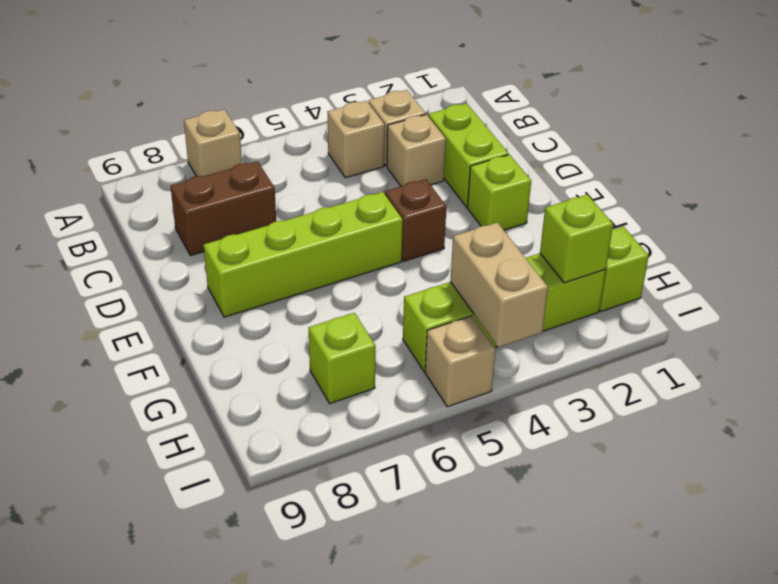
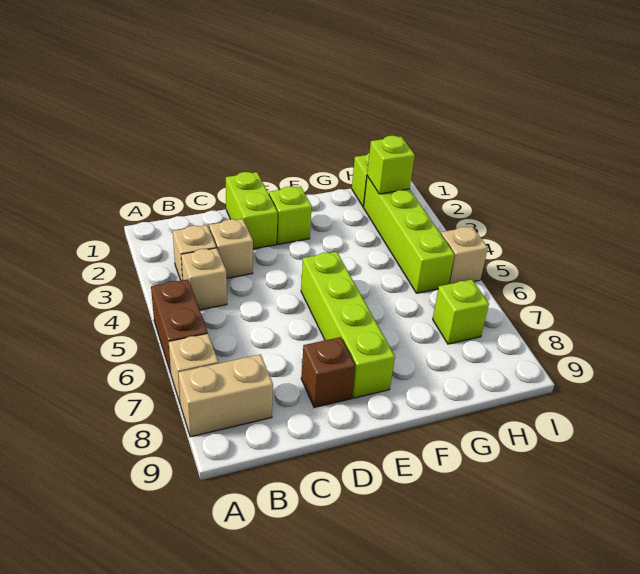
lime 1x2 brick [428,103,509,207] -> lime 1x2 brick turned to [226,172,278,249]
brown 1x2 brick [170,161,276,256] -> brown 1x2 brick moved to [151,279,208,373]
brown 1x1 brick [385,179,446,261] -> brown 1x1 brick moved to [301,337,355,408]
tan 1x2 brick [450,222,548,347] -> tan 1x2 brick moved to [178,354,273,437]

